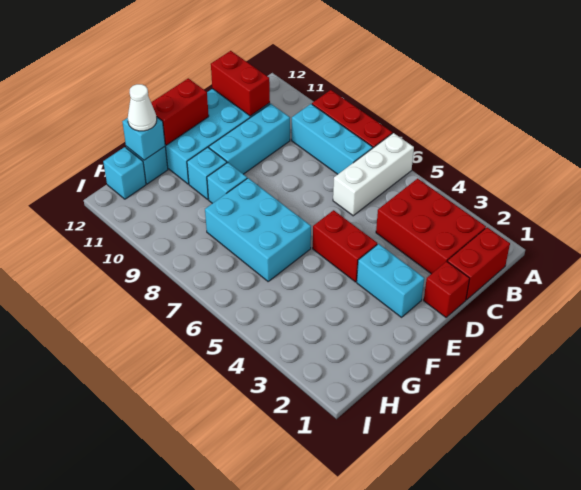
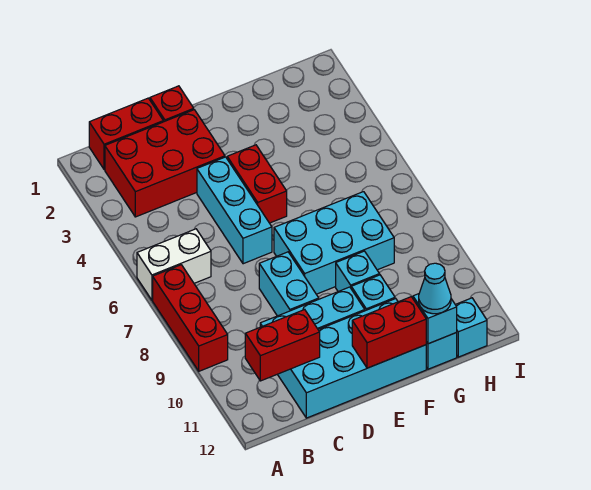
white 1x3 brick [333,133,414,216] -> white 1x2 brick [137,229,211,300]
red 2x3 brick [376,179,486,274] -> red 2x3 brick turned to [105,110,225,217]
cyan 1x3 brick [292,104,373,174] -> cyan 1x3 brick moved to [197,157,272,264]
red 1x2 brick [211,51,270,116] -> red 1x2 brick turned to [245,310,320,381]
cyan 1x2 brick [357,244,424,317] -> cyan 1x2 brick moved to [259,252,319,316]
cyan 2x3 brick [205,178,311,281] -> cyan 2x3 brick turned to [274,192,394,294]
white 1x1 cone [128,84,157,131] -> cyan 1x1 cone [419,263,451,314]

